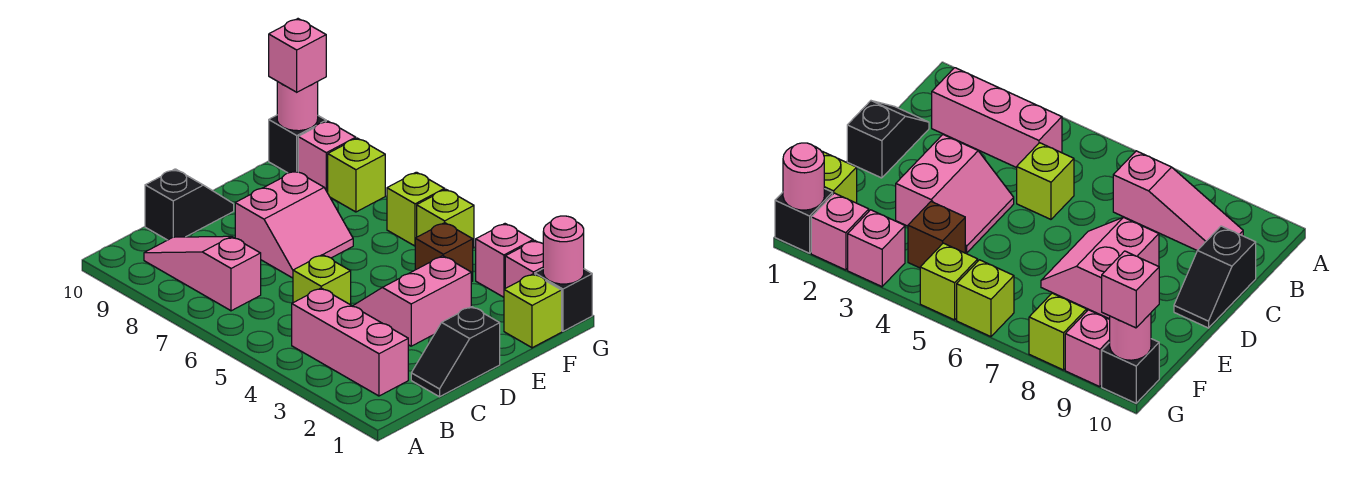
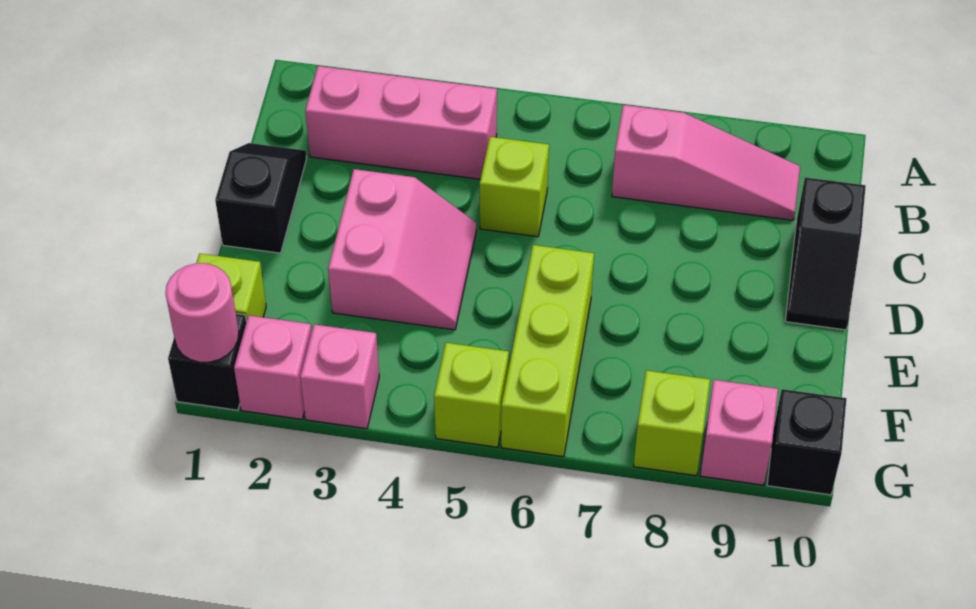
pink 2x2 slope [235,171,353,278] -> none
brown 1x1 brick [415,223,473,282] -> none
lime 1x1 brick [387,172,445,246] -> lime 1x3 brick [501,245,594,457]
pink 1x1 round brick [277,82,318,131] -> none
pink 1x1 brick [269,19,326,92] -> none

